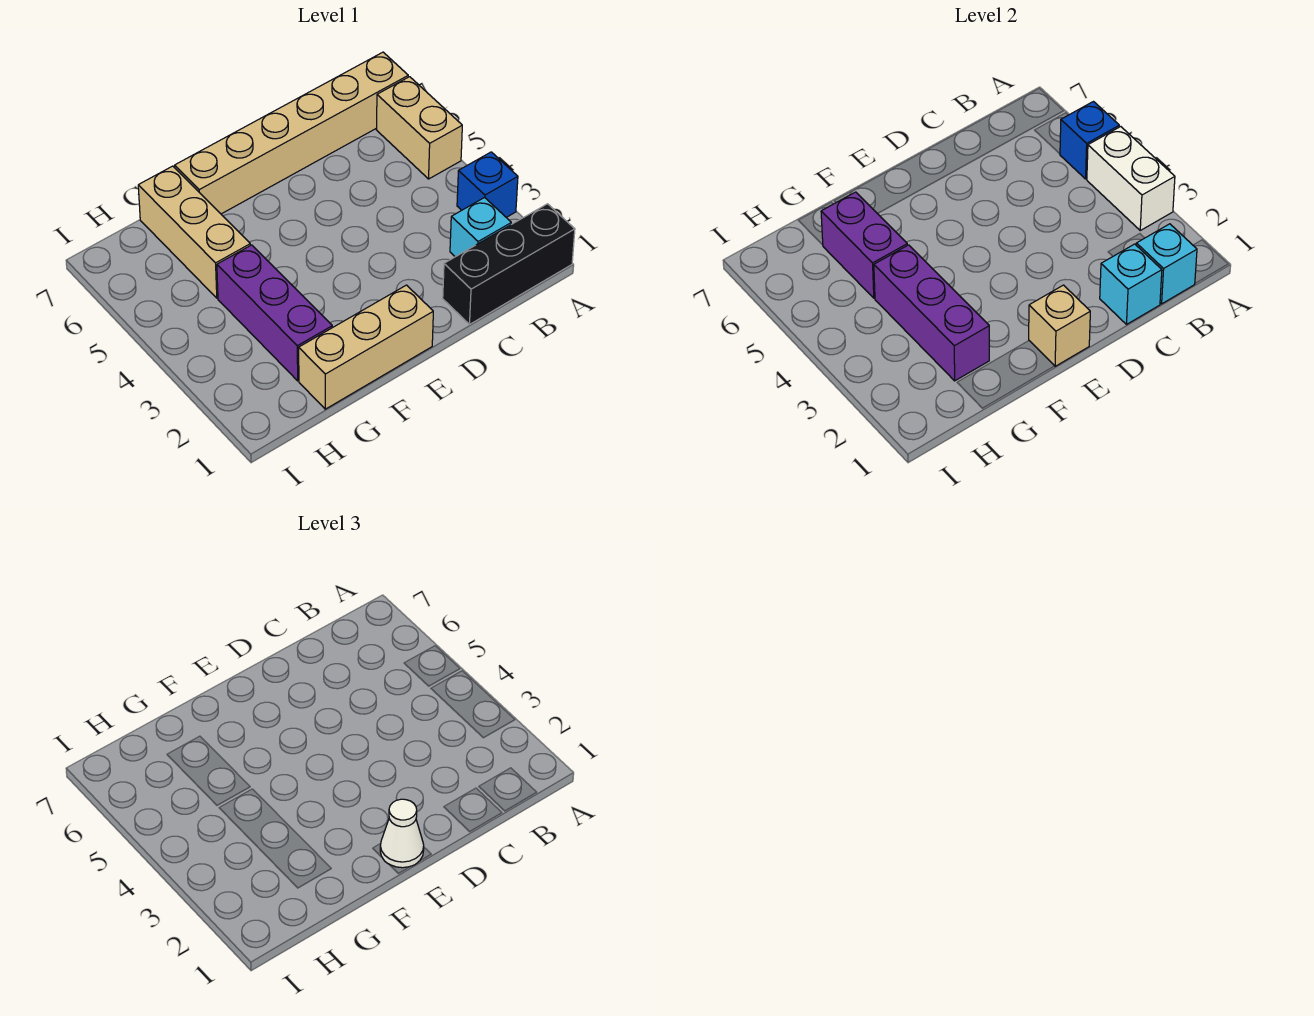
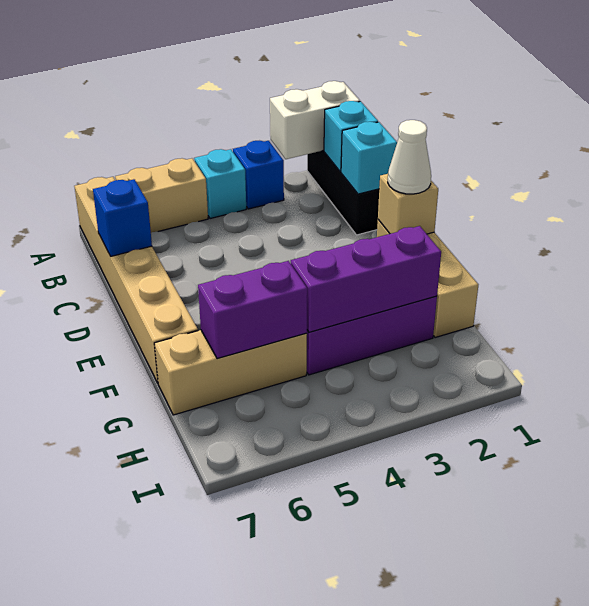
white 1x2 brick [1087,127,1175,230] -> white 1x2 brick moved to [270,81,360,159]
blue 1x1 brick [1060,102,1119,179] -> blue 1x1 brick moved to [93,179,152,256]
cyan 1x1 brick [450,198,511,257] -> cyan 1x1 brick moved to [194,149,246,219]

